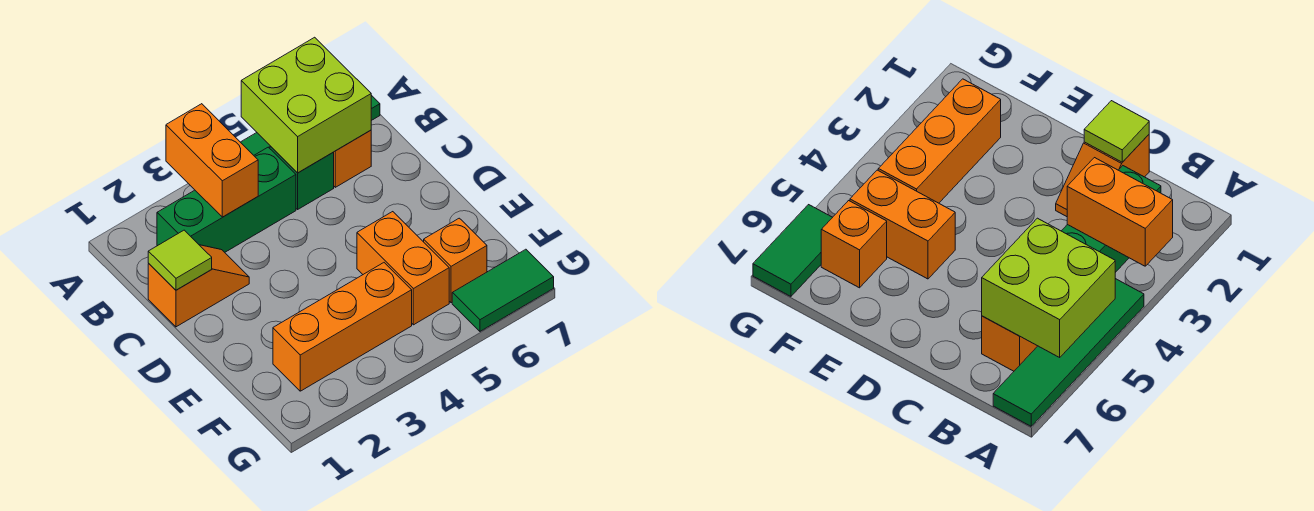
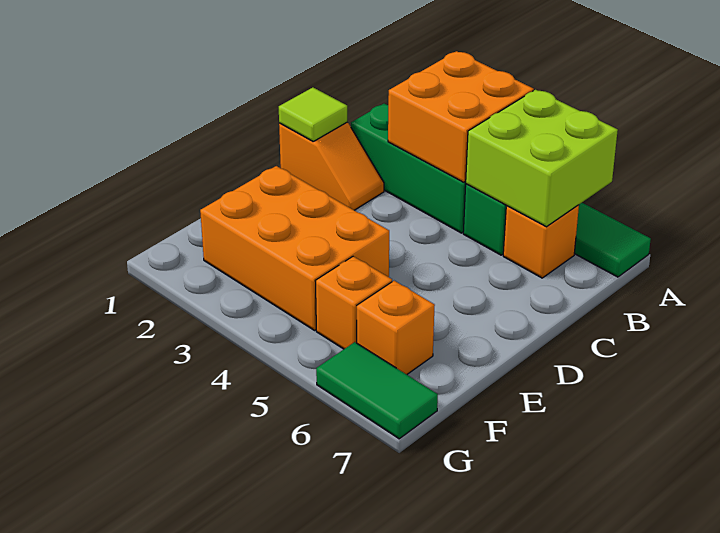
orange 1x2 brick [166,104,258,217] -> orange 2x2 brick [388,51,534,182]
orange 1x2 brick [357,212,449,325] -> orange 1x1 brick [316,256,392,349]
orange 1x3 brick [273,263,412,391] -> orange 2x3 brick [200,166,389,330]

